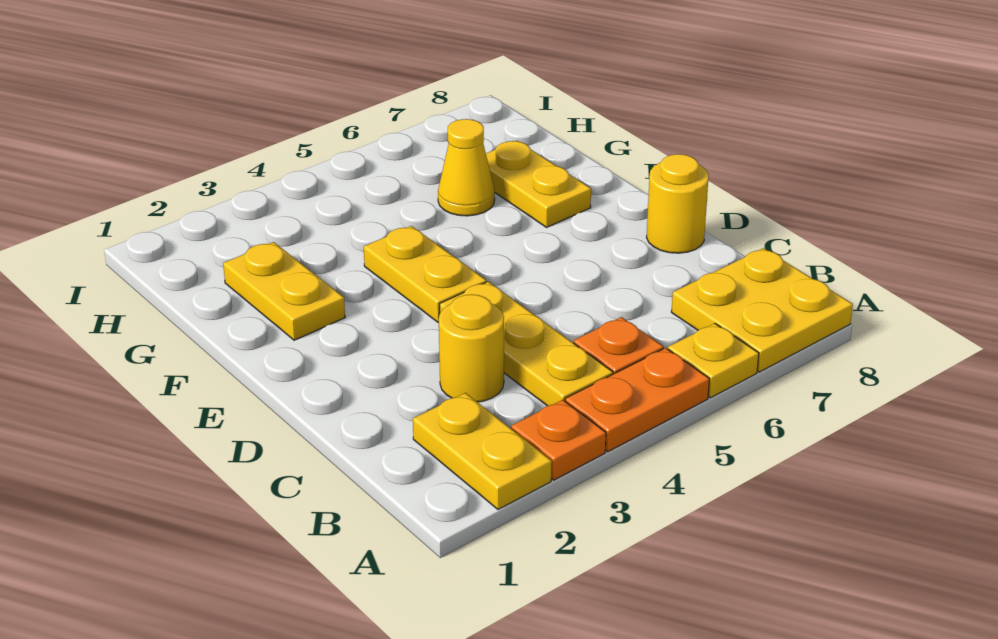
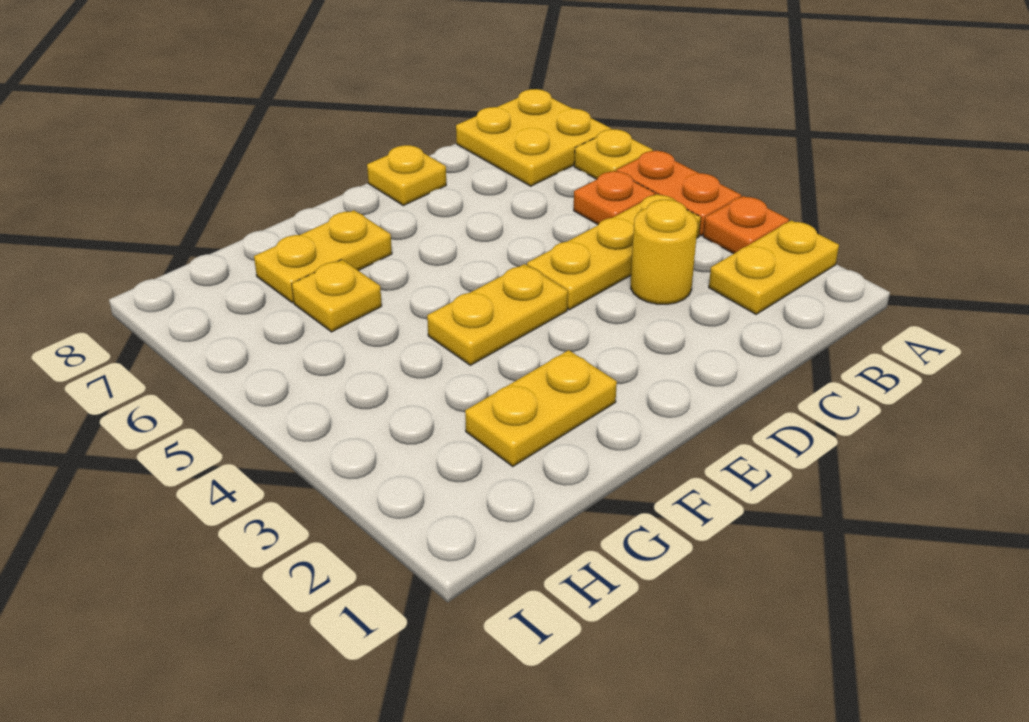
yellow 1x1 round brick [646,154,709,253] -> yellow 1x1 plate [367,145,446,206]
yellow 1x1 cone [438,119,495,216] -> yellow 1x1 plate [292,260,382,332]

